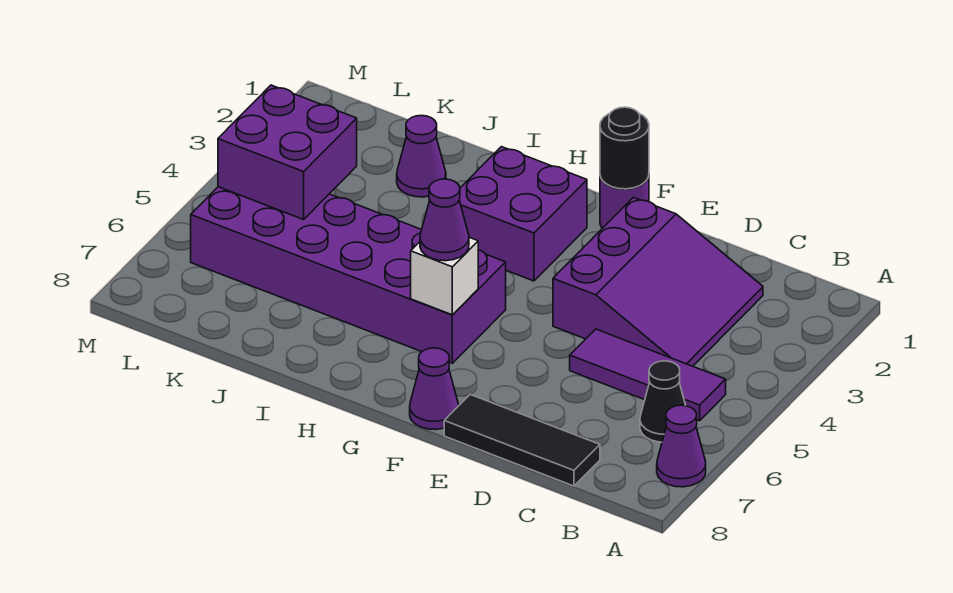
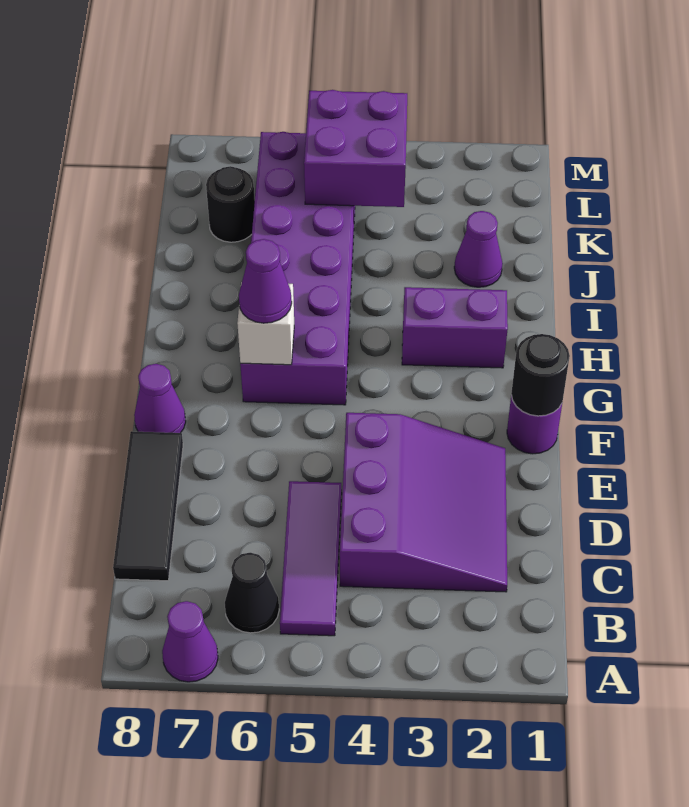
purple 3x3 slope [553,197,763,366] -> purple 3x3 slope turned to [340,413,507,592]
purple 2x2 brick [459,147,587,281] -> purple 1x2 brick [402,287,508,368]
none -> black 1x1 round brick [206,166,255,242]

